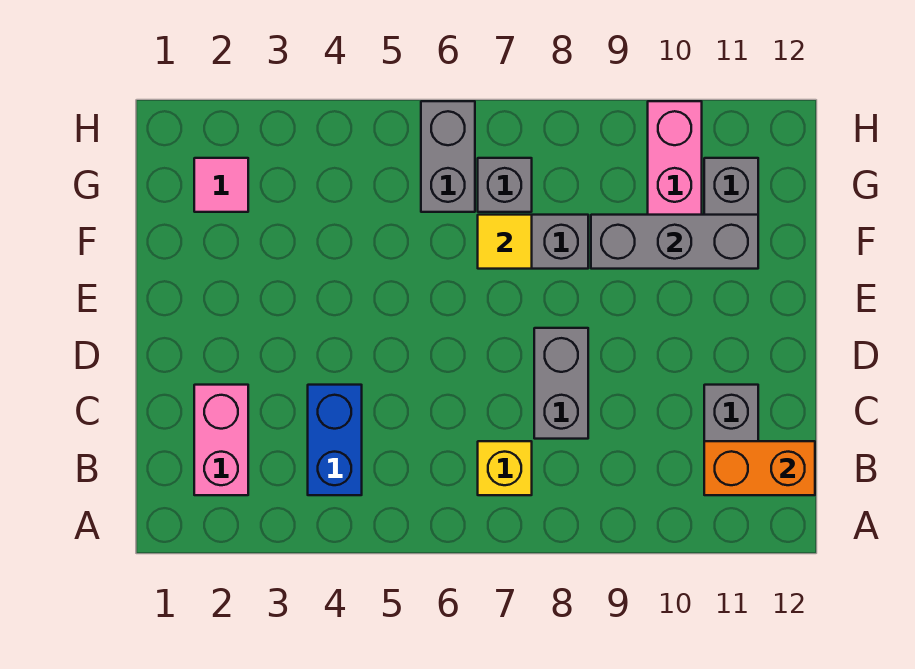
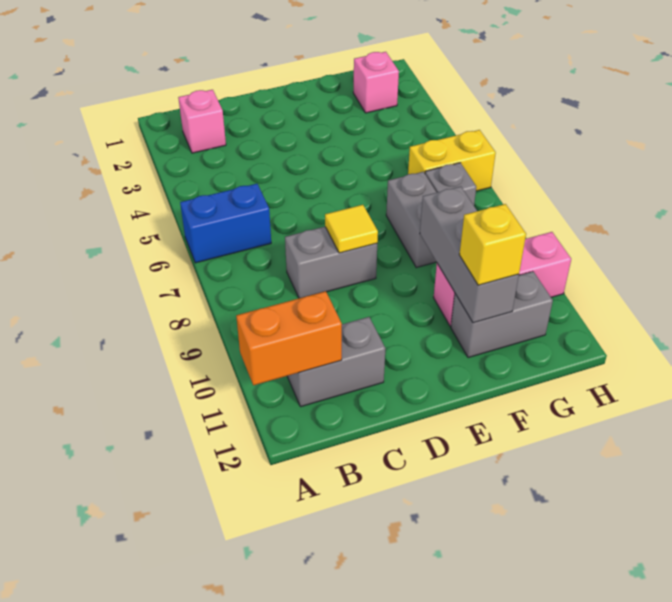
pink 1x2 brick [194,385,248,495] -> pink 1x1 brick [178,90,226,153]
blue 1x2 brick [308,385,362,495] -> blue 1x2 brick moved to [180,184,271,263]
yellow 1x1 brick [478,441,532,495] -> yellow 1x1 brick moved to [459,204,526,285]
orange 1x2 brick [704,441,815,495] -> orange 1x2 brick turned to [236,291,342,385]
yellow 1x1 tile [478,215,532,269] -> yellow 1x1 tile moved to [325,205,378,253]
pink 1x1 tile [194,158,248,212] -> pink 1x1 brick [353,52,399,113]
grey 1x2 brick [421,101,475,212] -> yellow 1x2 brick [408,130,496,191]

